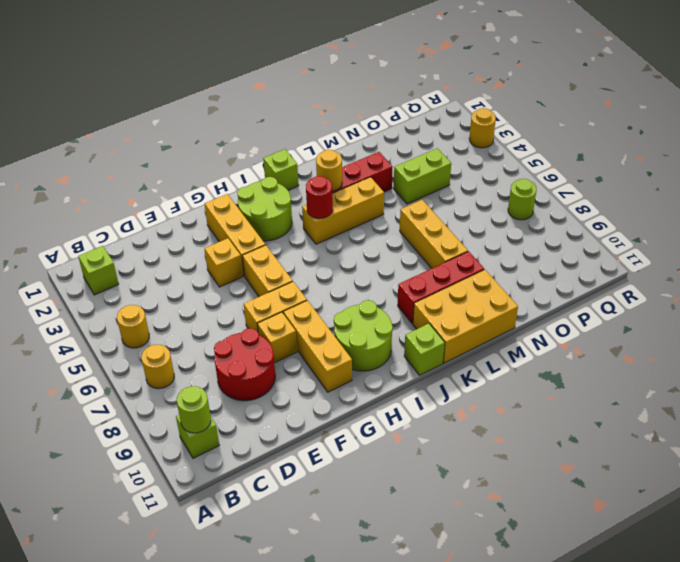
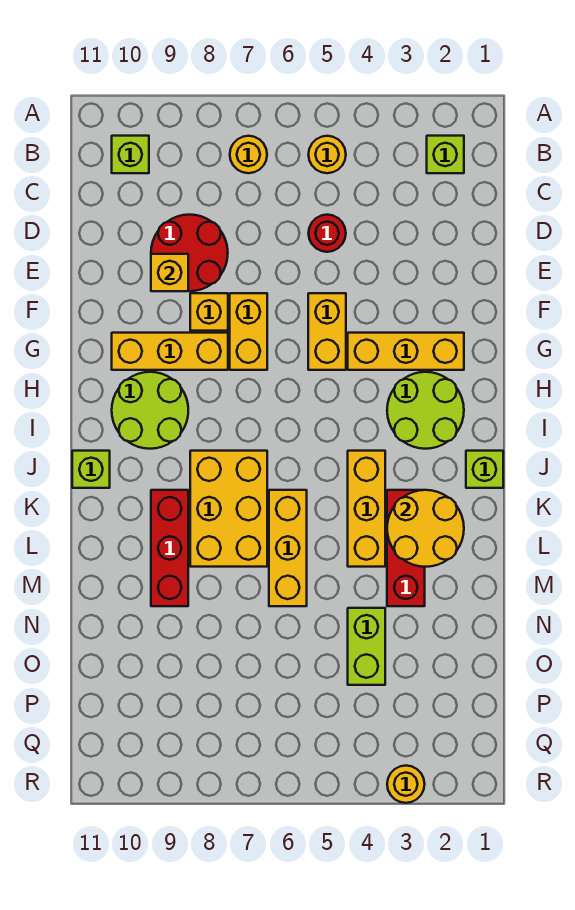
lime 1x1 round brick [177,386,211,433] -> none
yellow 1x1 brick [205,238,243,287] -> yellow 1x1 brick moved to [151,254,188,291]
yellow 1x2 brick [242,245,293,297] -> yellow 1x2 brick turned to [308,293,346,370]
red 1x1 round brick [306,176,333,219] -> red 1x1 round brick moved to [308,215,346,252]
yellow 1x1 round brick [316,150,342,191] -> yellow 2x2 round brick [387,490,464,567]
yellow 2x3 brick [413,270,518,363] -> yellow 2x3 brick moved to [190,451,267,567]
yellow 1x3 brick [400,200,468,268] -> yellow 1x3 brick turned to [269,490,307,606]
lime 1x1 round brick [508,179,537,220] -> none

